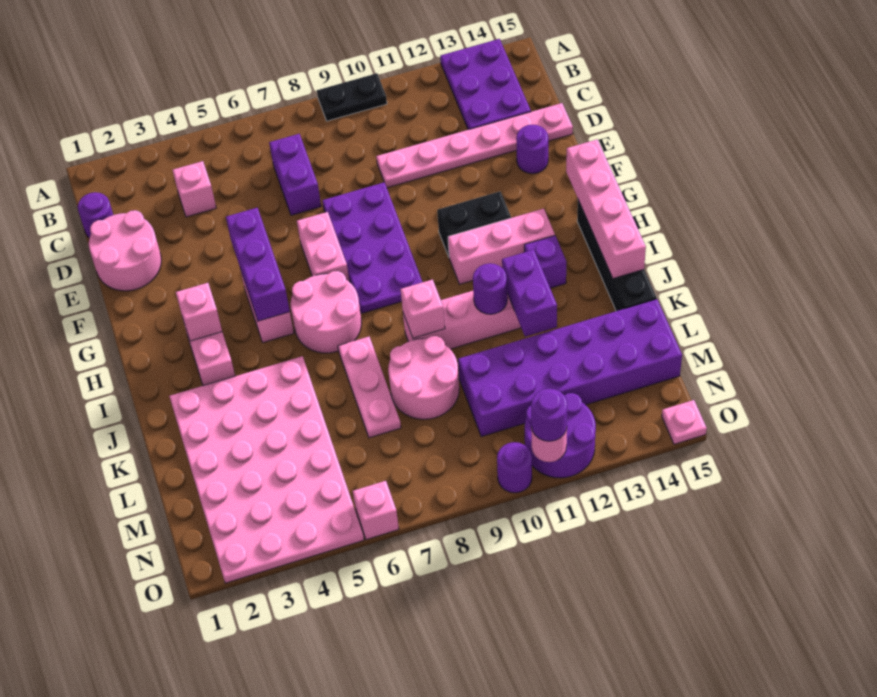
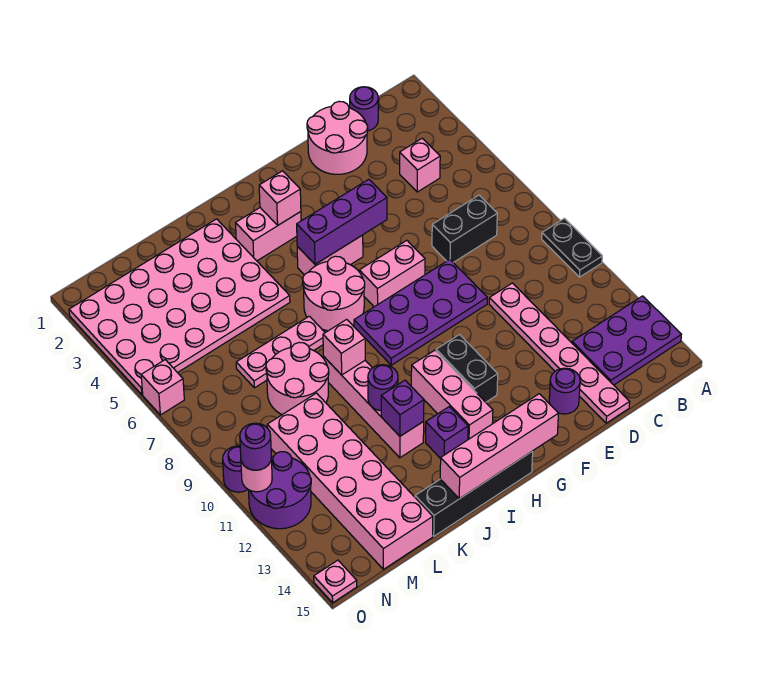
purple 1x2 brick [269,134,321,215] -> black 1x2 brick [432,195,497,262]
purple 1x2 brick [502,250,557,337] -> purple 1x1 brick [381,380,424,436]
purple 2x6 brick [458,299,682,437] -> pink 2x6 brick [267,393,433,569]

